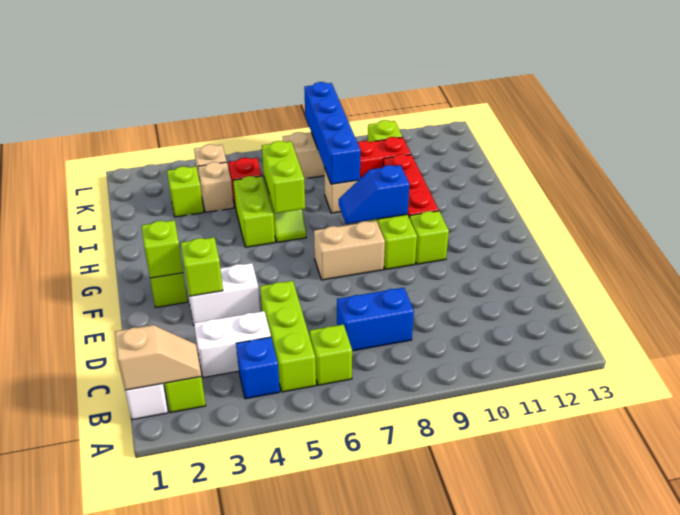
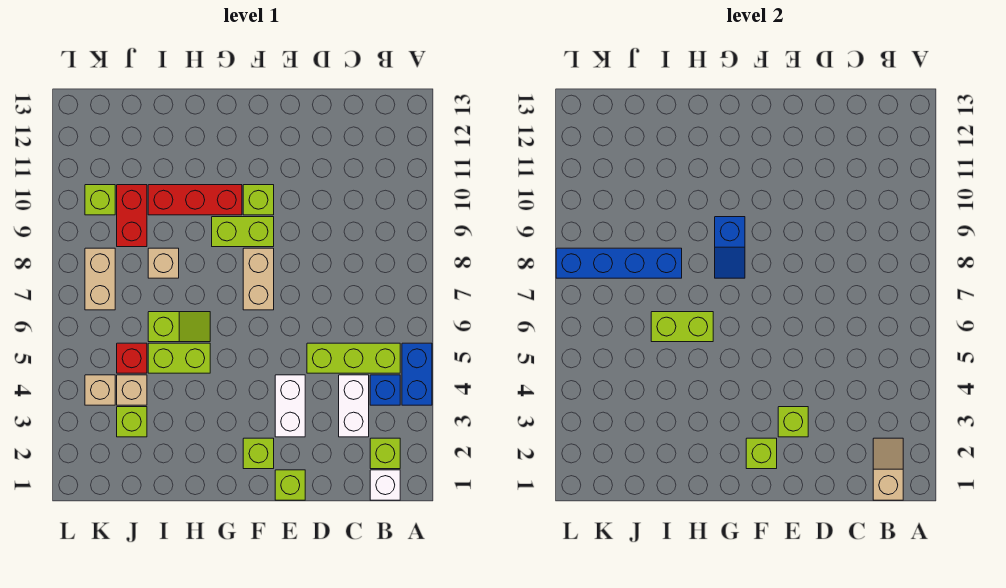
lime 1x1 brick [310,325,352,385] -> lime 1x1 brick moved to [275,470,305,500]
blue 1x2 brick [337,288,414,351] -> blue 1x2 brick moved to [402,343,432,405]

